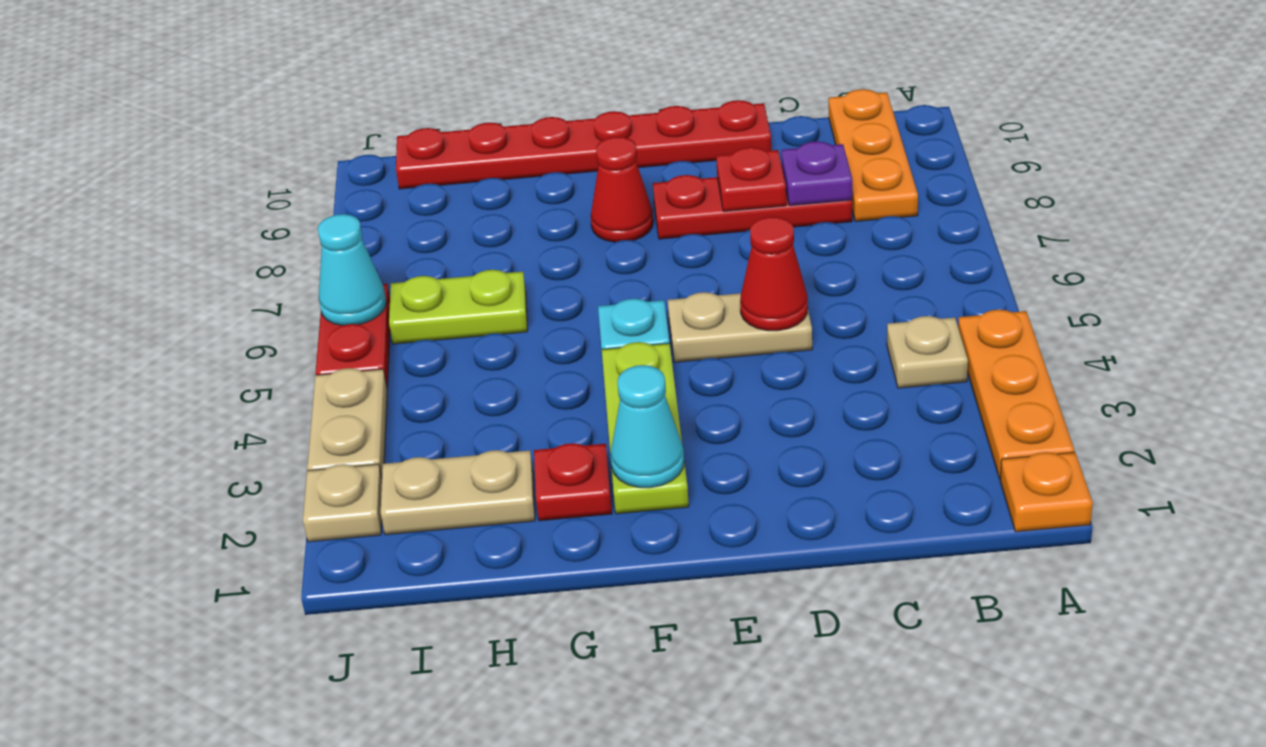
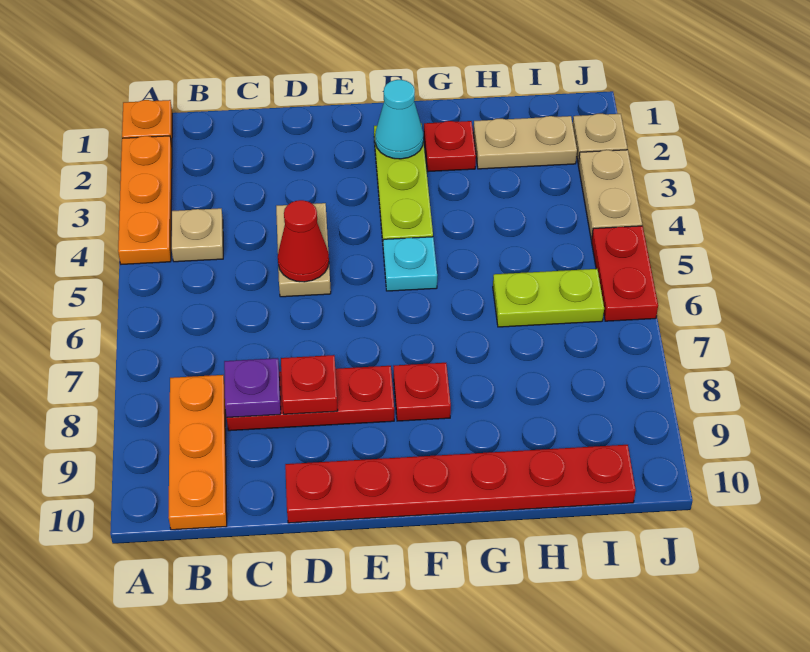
tan 1x2 plate [668,292,812,362] -> tan 1x2 plate turned to [276,203,331,297]
red 1x1 cone [591,137,653,242] -> red 1x1 plate [394,363,451,421]
cyan 1x1 cone [318,214,386,325] -> none

